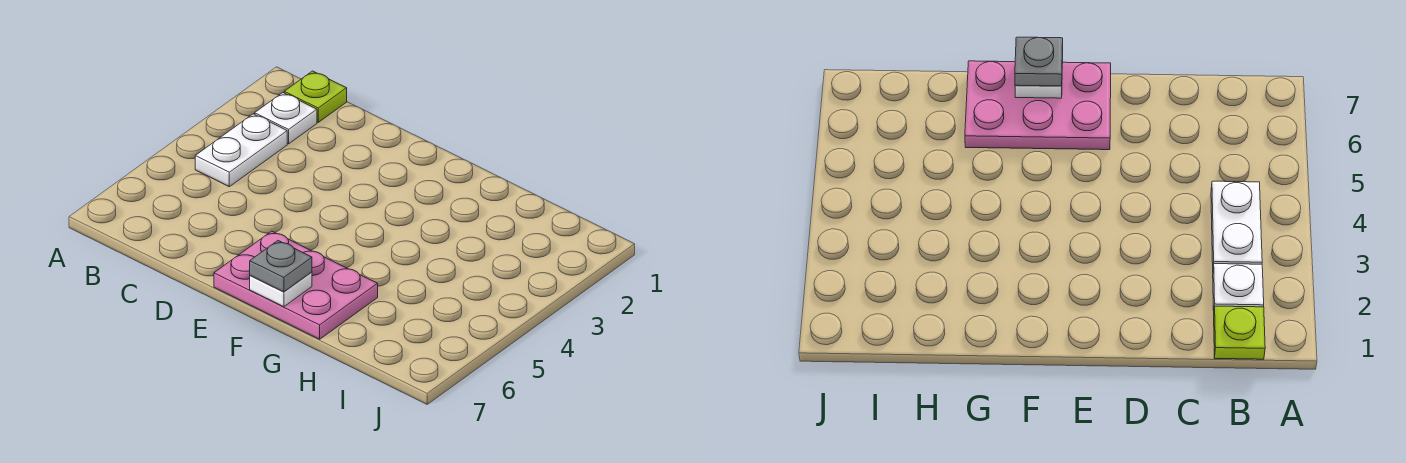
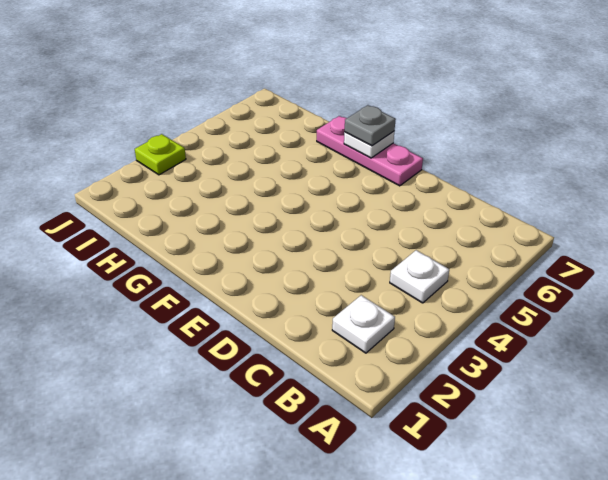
lime 1x1 plate [284,71,347,122] -> lime 1x1 plate moved to [135,134,186,175]
white 1x2 plate [195,114,287,187] -> white 1x1 plate [390,250,449,303]
pink 2x3 plate [214,231,378,339] -> pink 1x3 plate [317,116,423,186]

